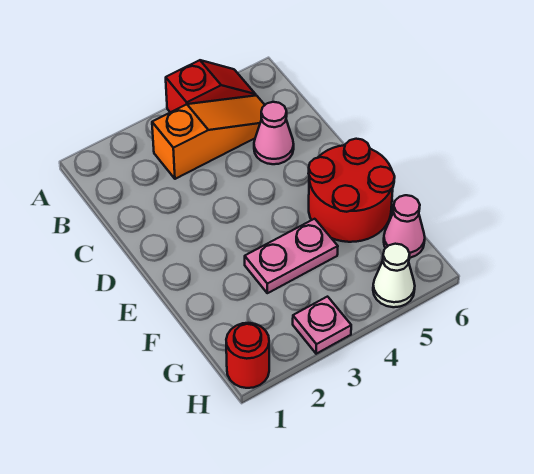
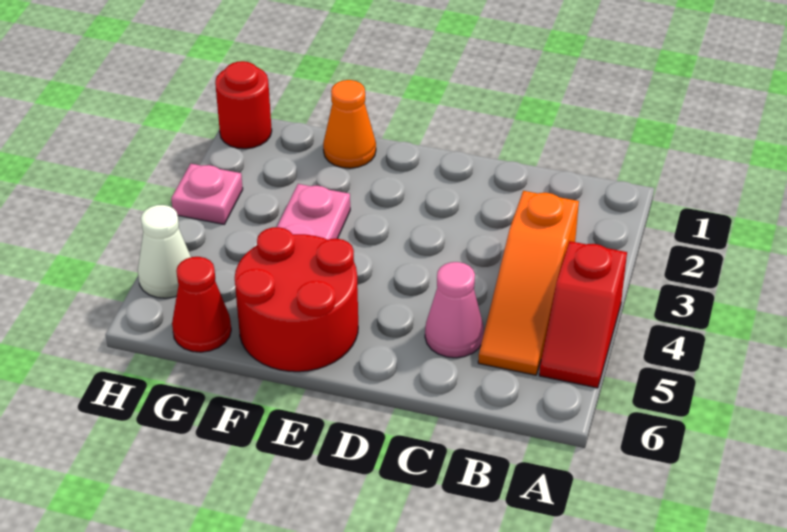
none -> orange 1x1 cone [323,80,376,168]
pink 1x1 cone [384,195,425,258] -> red 1x1 cone [172,257,231,352]

